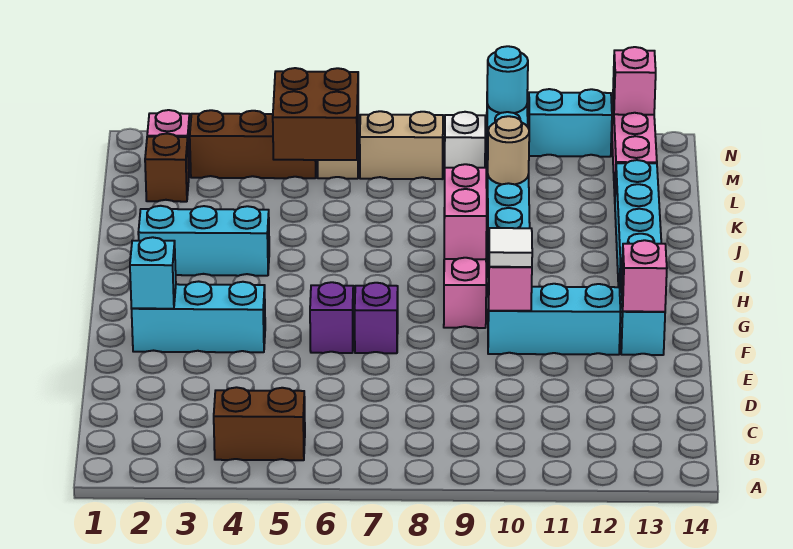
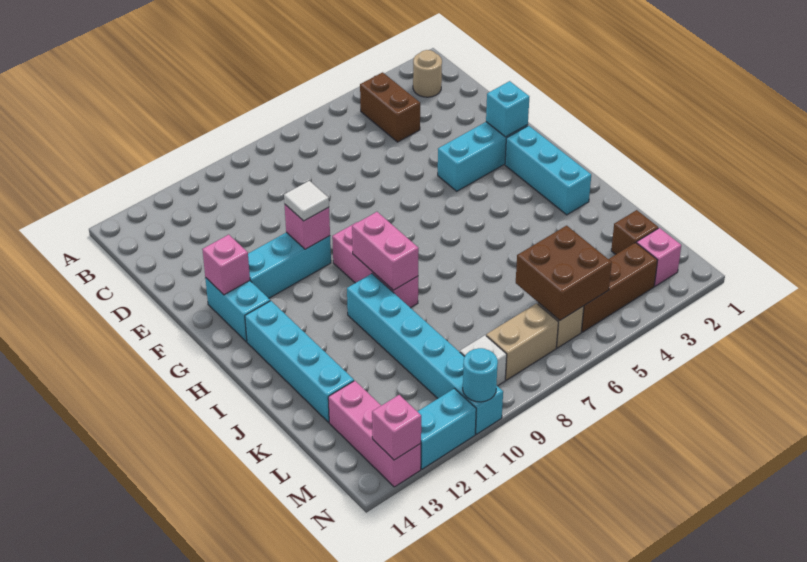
brown 1x2 brick [214,387,305,460] -> brown 1x2 brick turned to [360,72,420,142]
purple 1x1 brick [310,282,354,353] -> none
purple 1x1 brick [355,283,398,353] -> none
cyan 1x3 brick [138,206,269,276] -> cyan 1x3 brick turned to [505,126,591,215]
tan 1x1 round brick [488,116,529,184] -> tan 1x1 round brick moved to [413,50,442,97]

